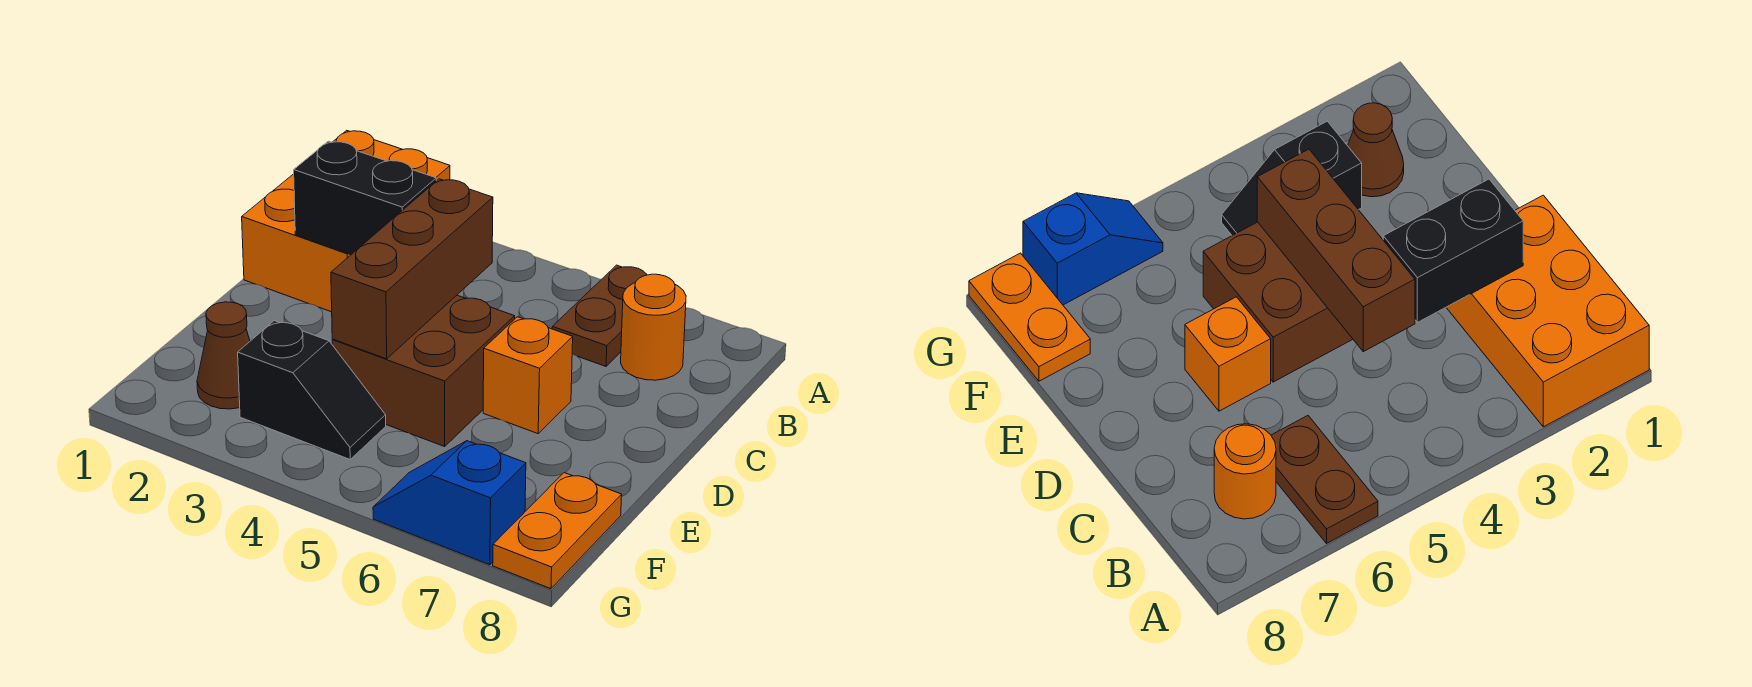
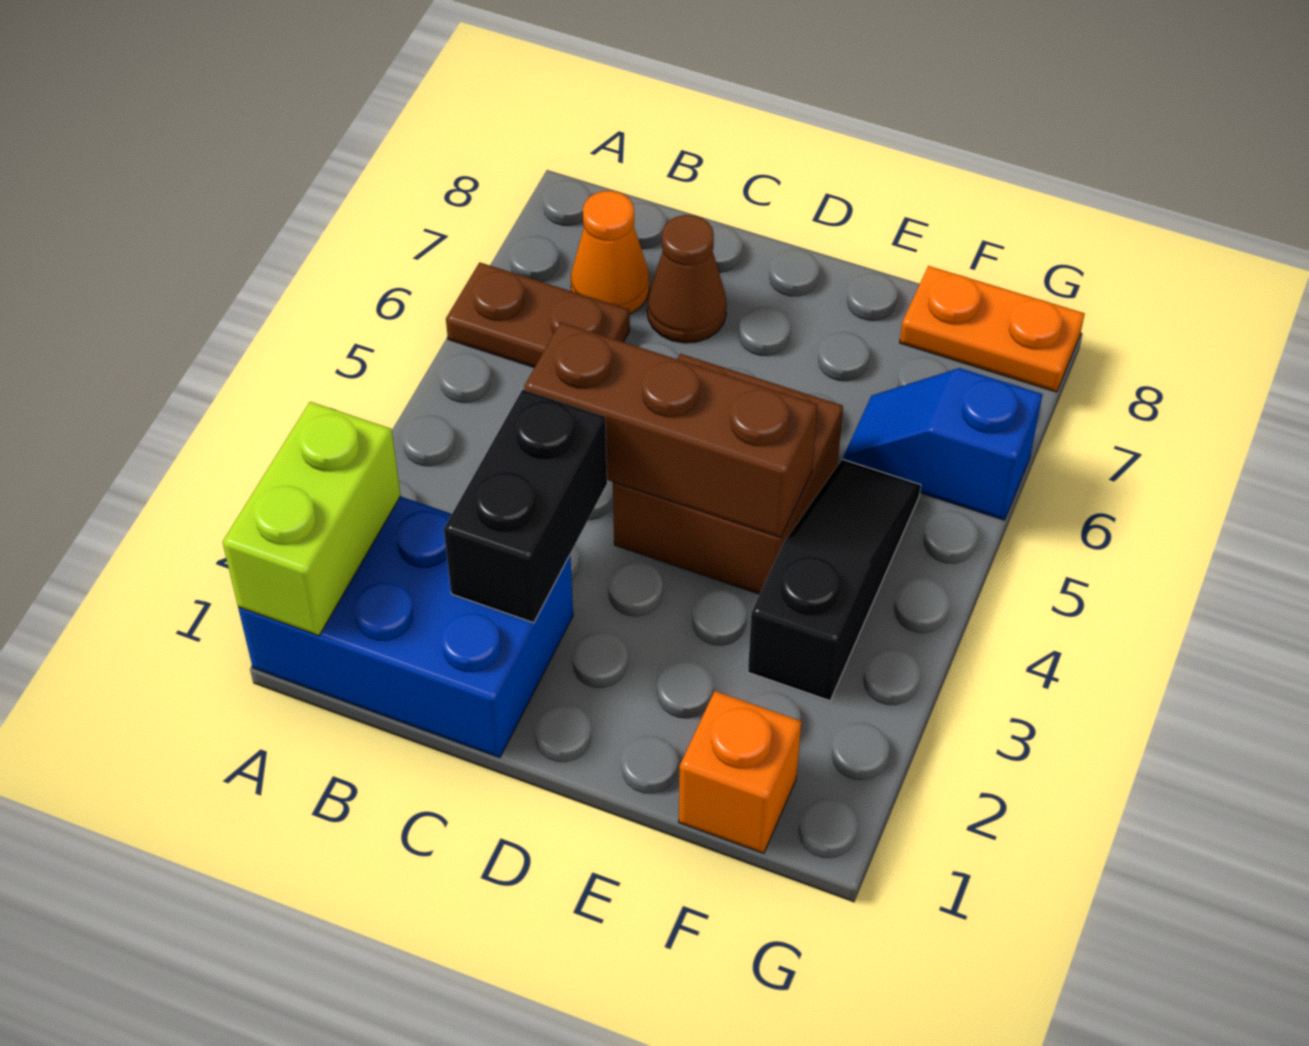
orange 2x3 brick [242,130,450,312] -> blue 2x3 brick [238,496,573,758]
none -> lime 1x2 brick [222,402,401,636]
orange 1x1 round brick [621,274,686,380] -> orange 1x1 cone [571,191,649,314]
orange 1x1 brick [483,317,573,434] -> orange 1x1 brick moved to [679,691,801,853]
brown 1x1 cone [197,302,250,409] -> brown 1x1 cone moved to [647,215,727,343]
black 1x2 slope [238,321,386,459] -> black 1x3 slope [748,459,921,701]
blue 1x2 slope [373,441,526,565] -> blue 1x2 slope turned to [843,368,1043,520]

